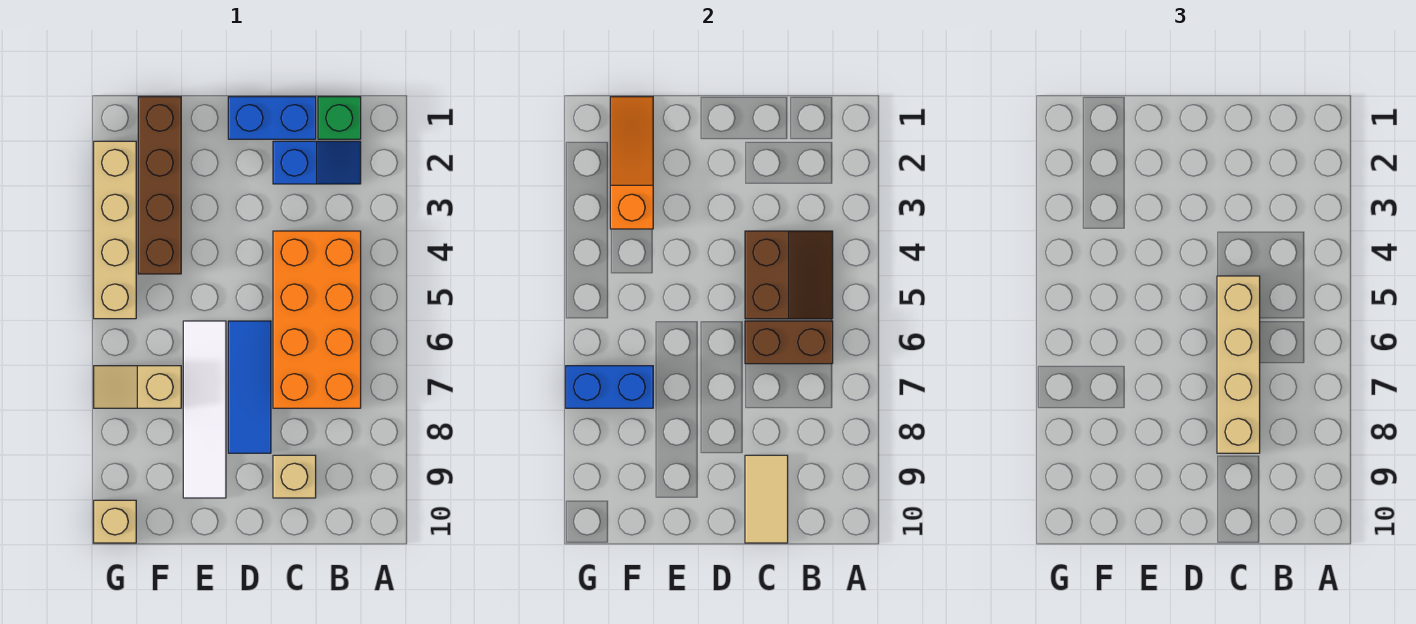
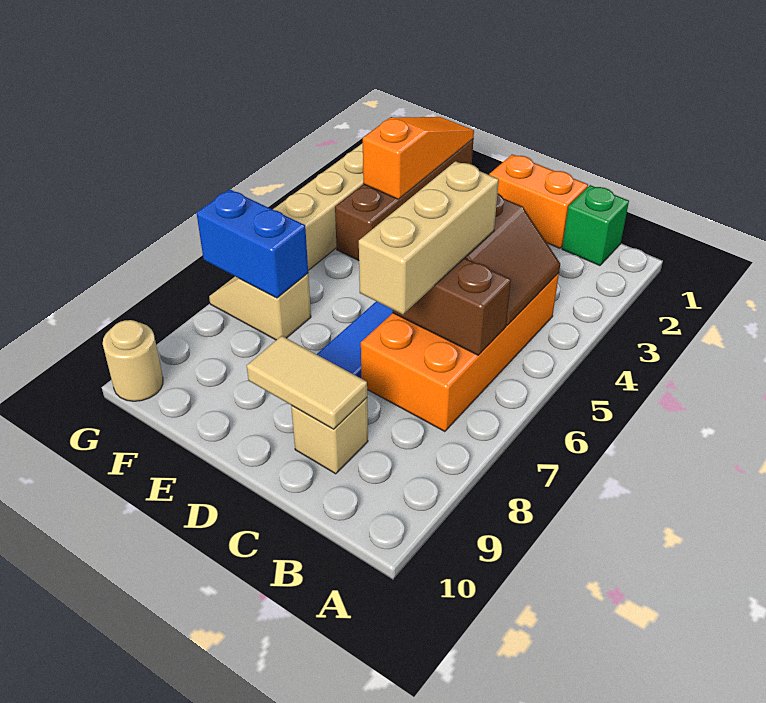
blue 1x2 slope [273,141,361,184] -> none
blue 1x2 brick [228,97,316,139] -> orange 1x2 brick [489,154,588,248]
tan 1x4 brick [1217,276,1260,453] -> tan 1x3 brick [359,161,499,314]
tan 1x2 tile [745,455,788,543] -> tan 1x2 tile turned to [247,336,367,429]
white 1x4 tile [183,321,226,498] -> none
tan 1x1 brick [94,500,136,543] -> tan 1x1 round brick [103,320,163,401]

